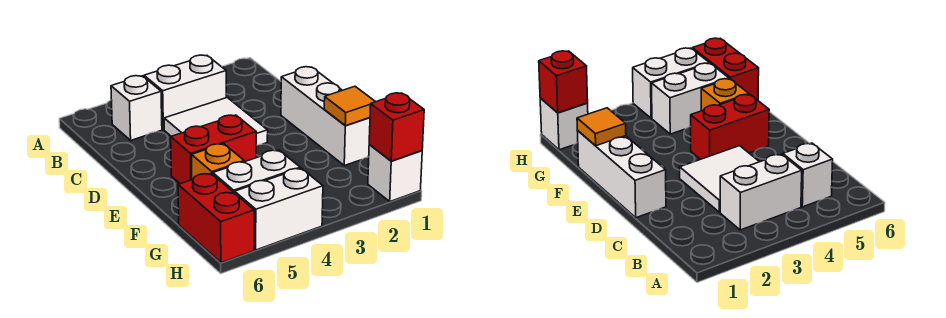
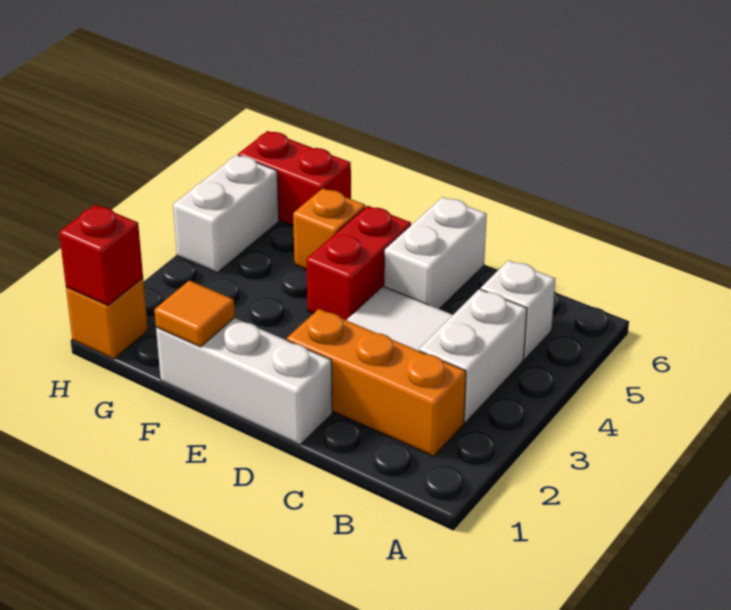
none -> orange 1x3 brick [287,309,466,456]
white 1x2 brick [213,150,300,193] -> white 1x2 brick moved to [384,197,487,309]
white 1x1 brick [368,145,422,201] -> orange 1x1 brick [66,278,148,359]

